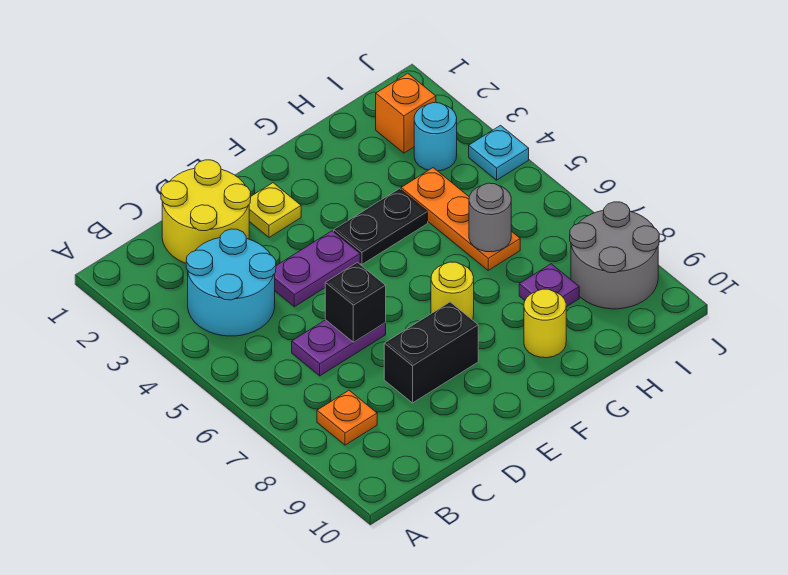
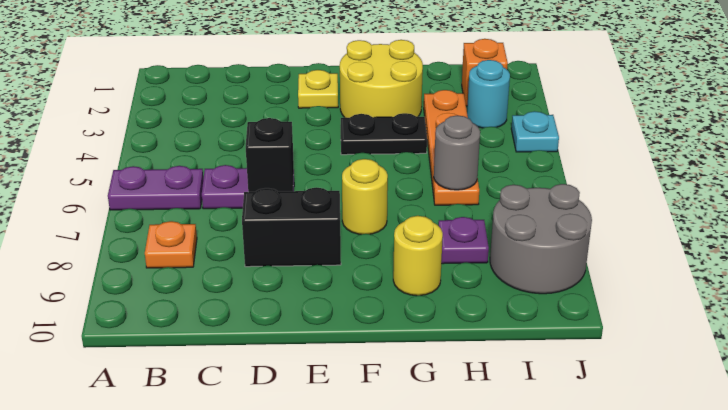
cyan 2x2 round brick [186,229,276,336] -> none
yellow 2x2 round brick [161,160,251,263] -> yellow 2x2 round brick moved to [340,40,423,118]
purple 1x2 plate [275,231,360,307] -> purple 1x2 plate moved to [108,166,203,210]
orange 1x3 plate [401,168,520,270] -> orange 1x4 plate [424,90,479,205]

